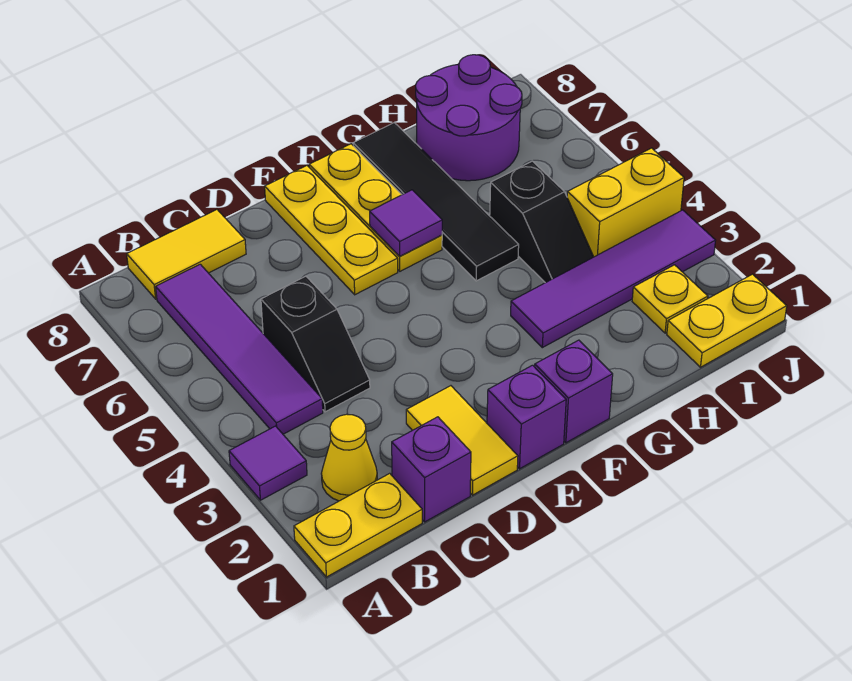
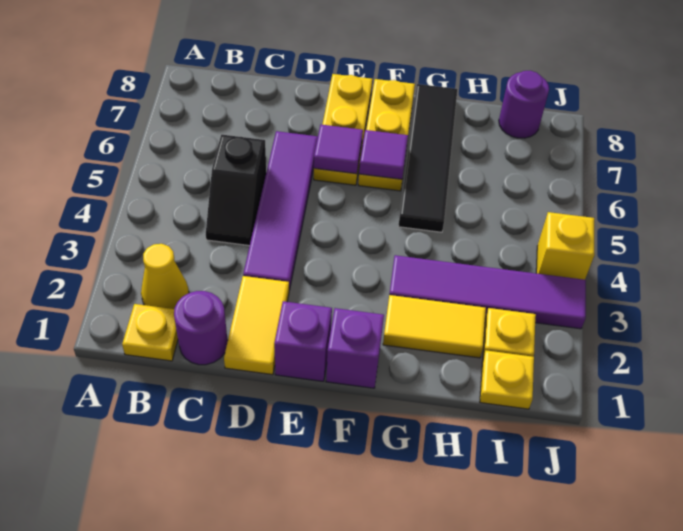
yellow 1x2 plate [294,473,422,577] -> yellow 1x1 plate [122,304,178,361]
purple 1x1 tile [229,426,307,500] -> purple 1x1 tile moved to [314,125,363,174]
purple 1x4 tile [156,264,323,434] -> purple 1x4 tile moved to [243,131,318,290]
yellow 1x2 tile [127,210,246,299] -> yellow 1x2 tile moved to [383,295,486,358]
purple 1x1 brick [392,417,471,522] -> purple 1x1 round brick [174,291,228,365]
black 1x2 slope [490,161,593,283] -> none
purple 2x2 round brick [416,55,522,181] -> purple 1x1 round brick [499,71,549,138]
yellow 1x2 plate [667,274,787,367] -> yellow 1x1 plate [480,350,534,409]
yellow 1x2 brick [567,148,684,257] -> yellow 1x1 brick [536,212,595,280]

